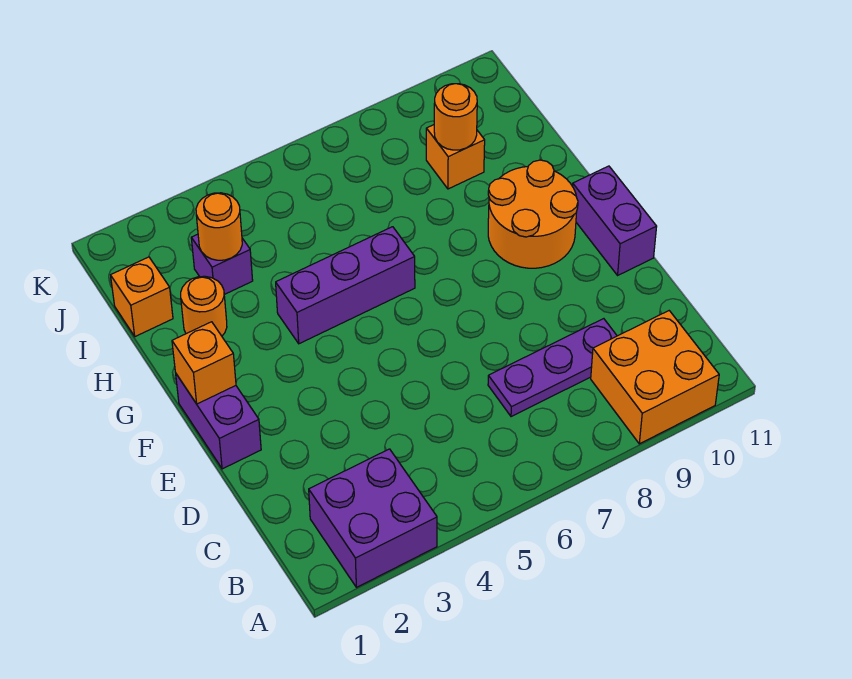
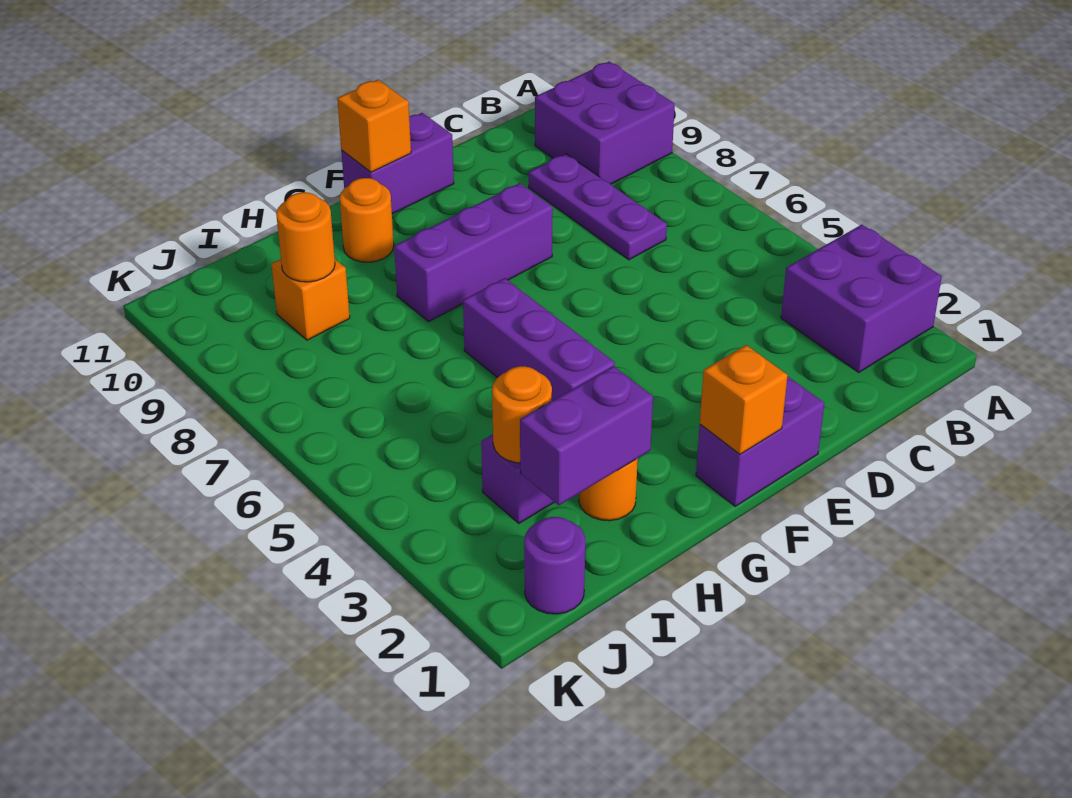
orange 2x2 brick [591,311,719,444] -> purple 2x2 brick [535,62,675,184]
none -> purple 1x3 brick [394,183,553,321]
orange 2x2 round brick [488,160,578,268] -> orange 1x1 round brick [340,178,394,262]
none -> purple 1x2 brick [520,366,653,505]
orange 1x1 brick [111,257,173,337] -> orange 1x1 brick moved to [337,80,411,172]
none -> purple 1x1 round brick [524,517,585,614]

